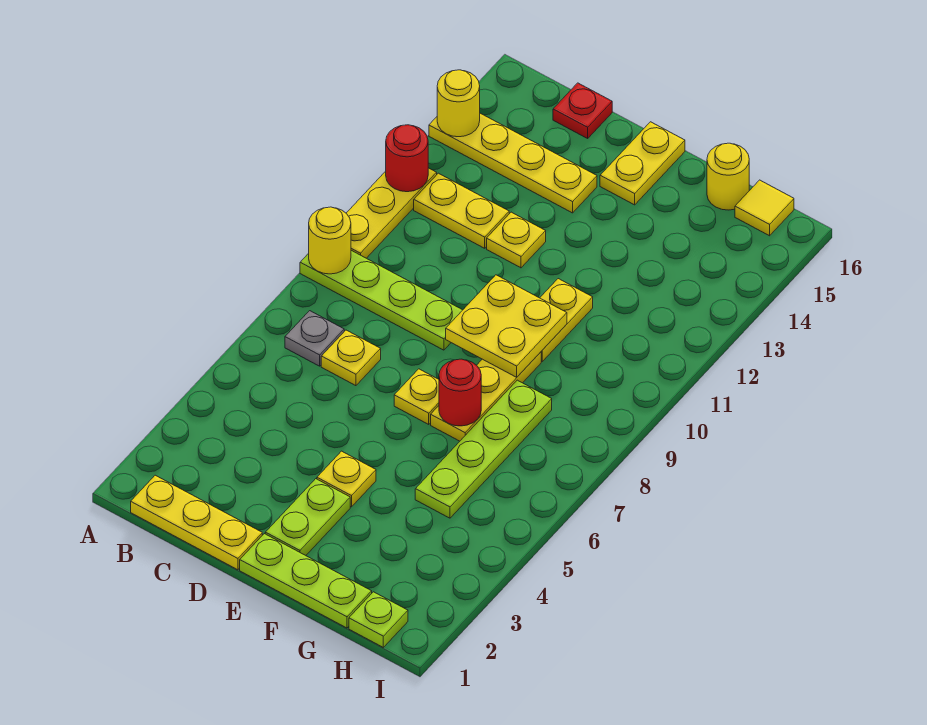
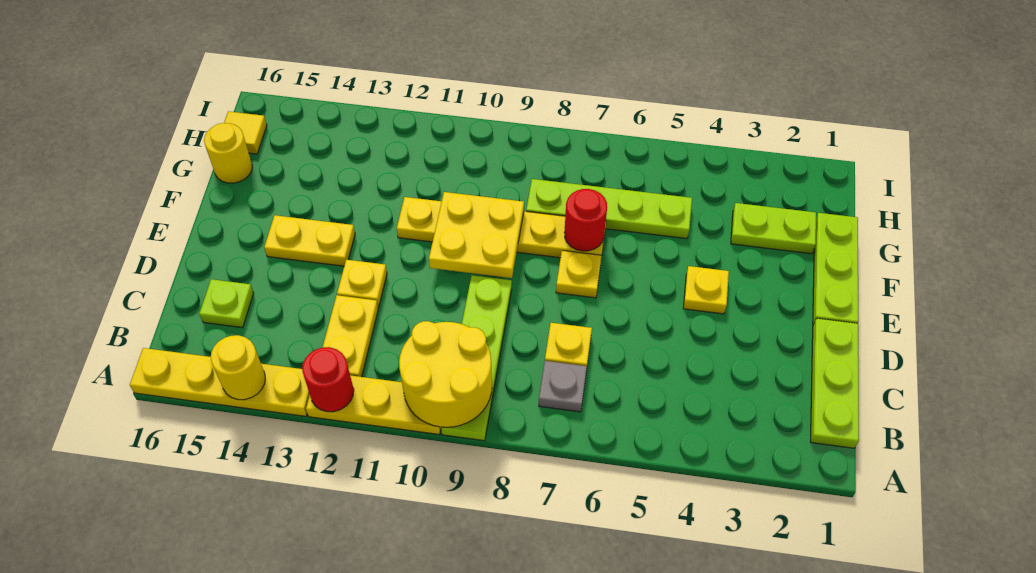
yellow 1x1 round brick [309,207,351,274] -> yellow 2x2 round brick [399,321,492,427]
yellow 1x4 plate [429,113,597,213] -> yellow 1x4 plate turned to [130,348,310,416]
yellow 1x3 plate [131,475,262,570] -> lime 1x3 plate [811,318,859,448]
red 1x1 plate [553,83,612,138] -> none
lime 1x2 plate [265,479,350,555] -> lime 1x2 plate moved to [731,203,816,254]
yellow 1x2 plate [600,122,685,205] -> yellow 1x2 plate moved to [264,215,355,266]
lime 1x1 plate [349,592,408,647] -> lime 1x1 plate moved to [199,279,254,328]

